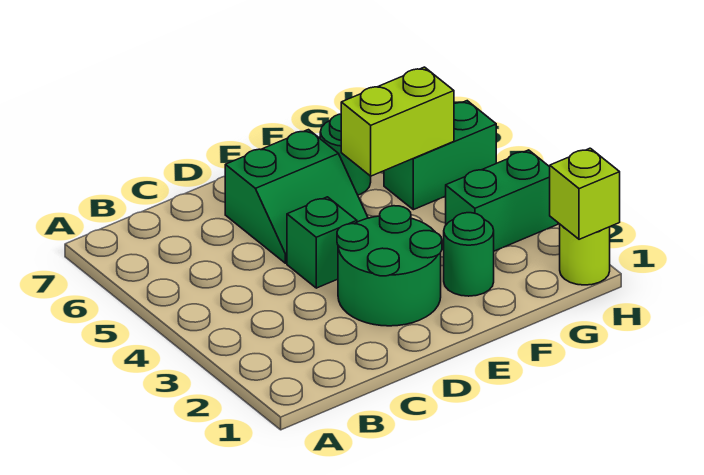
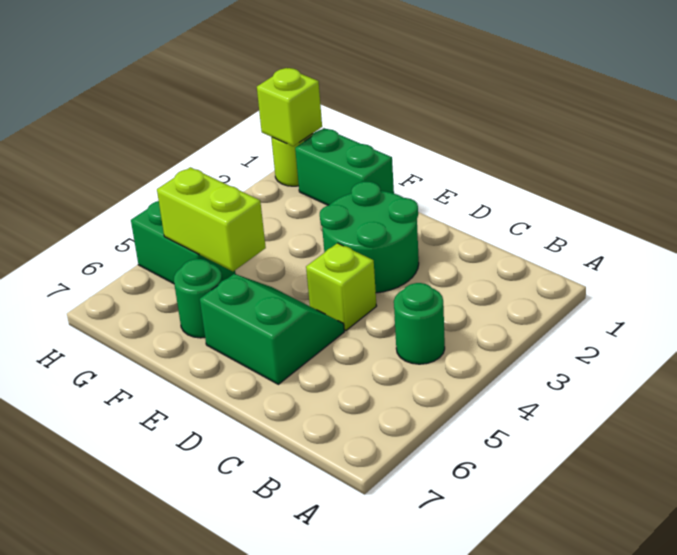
green 1x1 brick [287,197,357,288] -> lime 1x1 brick [306,243,376,331]
green 1x1 round brick [444,213,494,296] -> green 1x1 round brick moved to [394,283,445,364]
green 1x2 brick [446,150,558,251] -> green 1x2 brick moved to [295,128,394,205]

